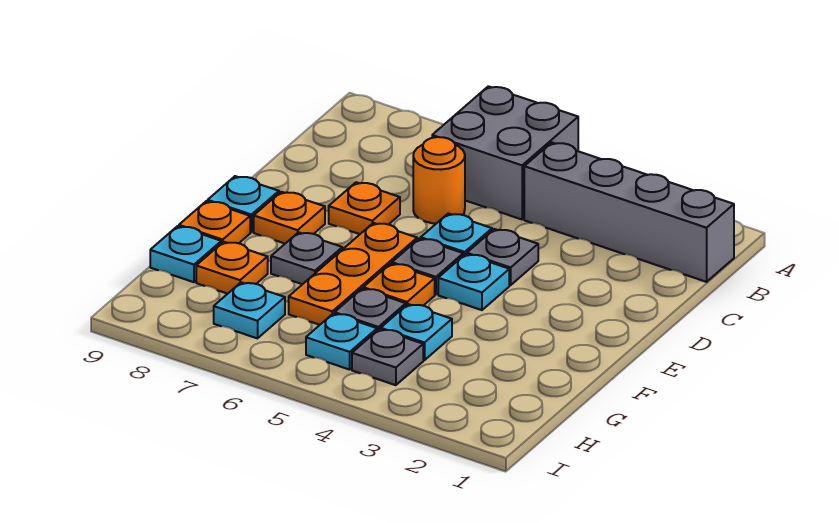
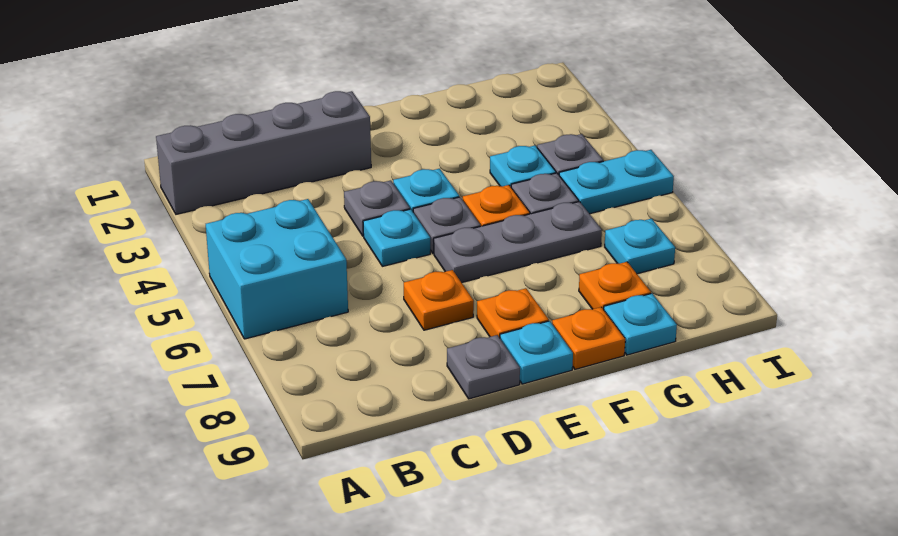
grey 2x2 brick [432,86,578,219] -> cyan 2x2 brick [206,199,348,339]
grey 1x4 brick [524,143,734,282] -> grey 1x4 brick turned to [156,91,371,214]
orange 1x1 round brick [413,137,465,224] -> none
orange 1x3 plate [289,223,417,325] -> grey 1x3 plate [434,202,602,283]
grey 1x1 plate [271,232,342,284] -> grey 1x1 plate moved to [447,335,520,399]
cyan 1x1 plate [306,313,377,370] -> cyan 1x2 plate [559,150,674,214]

